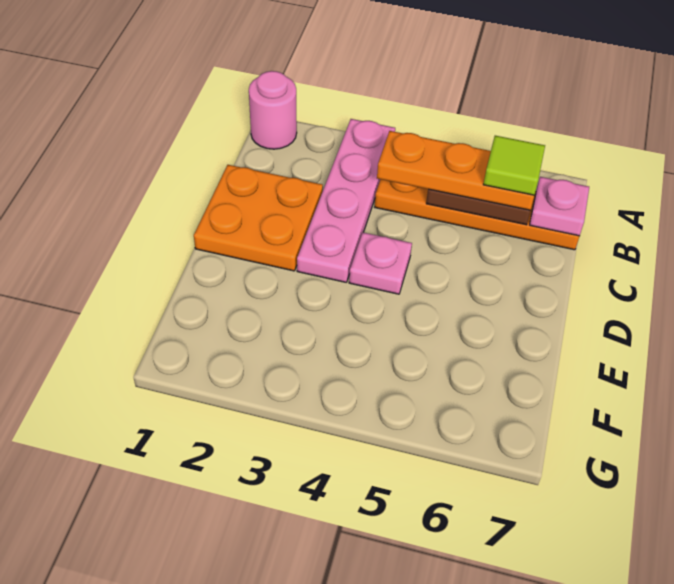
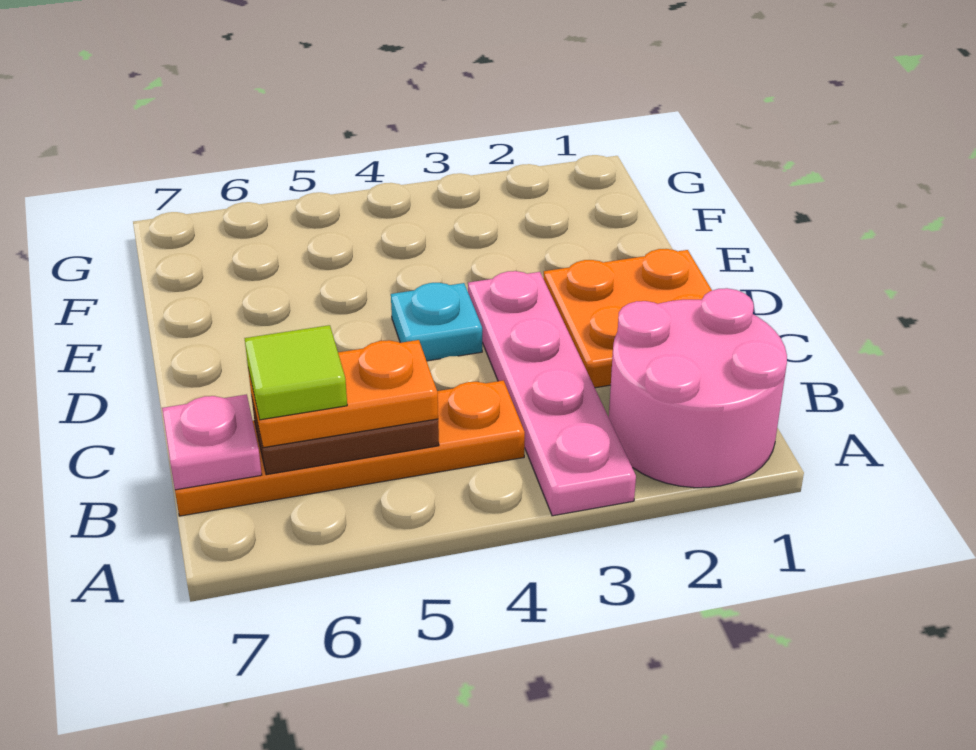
pink 1x1 round brick [249,71,297,149] -> pink 2x2 round brick [609,288,787,488]
orange 1x3 plate [377,131,534,210] -> orange 1x2 plate [248,340,438,448]
pink 1x1 plate [349,232,412,294] -> cyan 1x1 plate [391,283,482,361]

